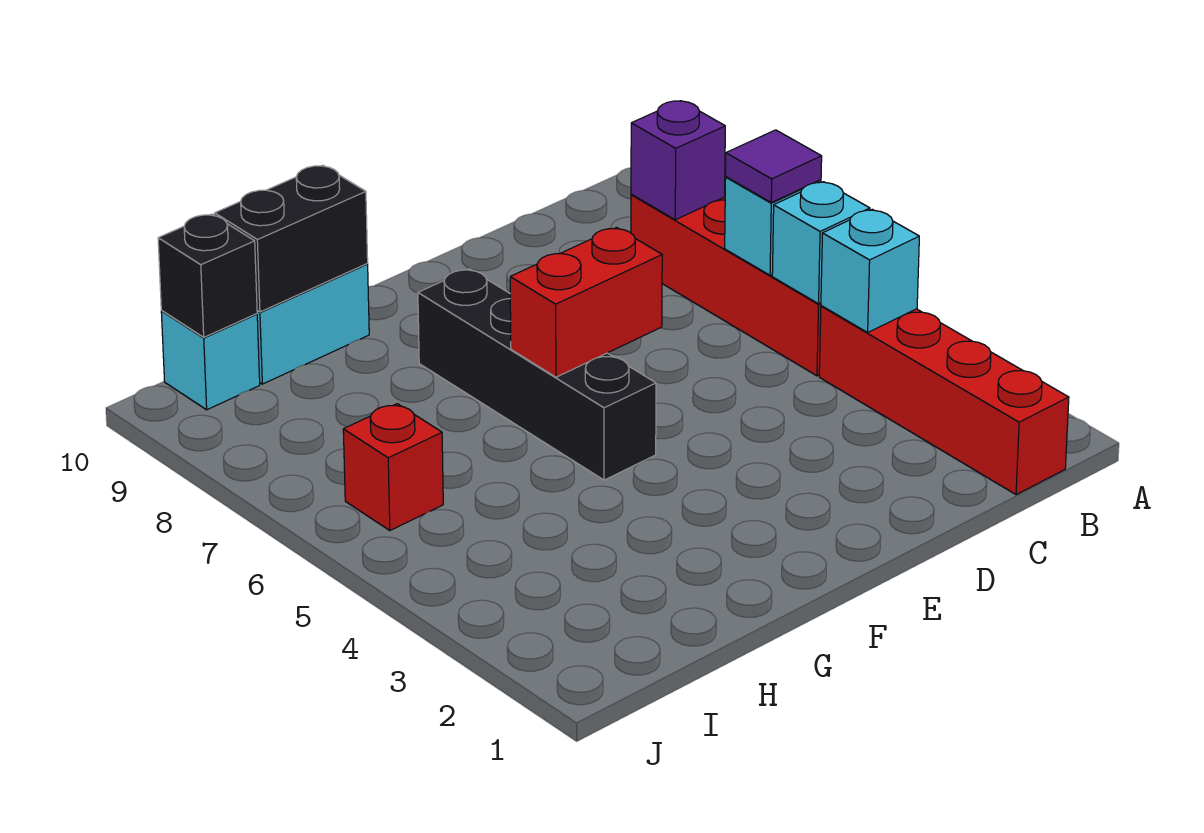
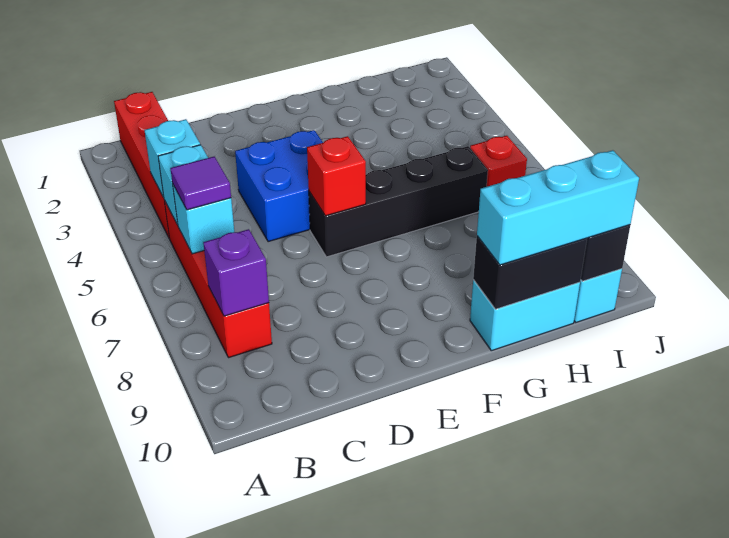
none -> blue 2x2 brick [235,130,323,242]
red 1x2 brick [510,228,662,377] -> red 1x1 brick [307,136,366,216]
black 1x4 brick [418,269,656,480] -> black 1x4 brick turned to [309,146,488,257]
none -> cyan 1x3 brick [477,150,639,265]

